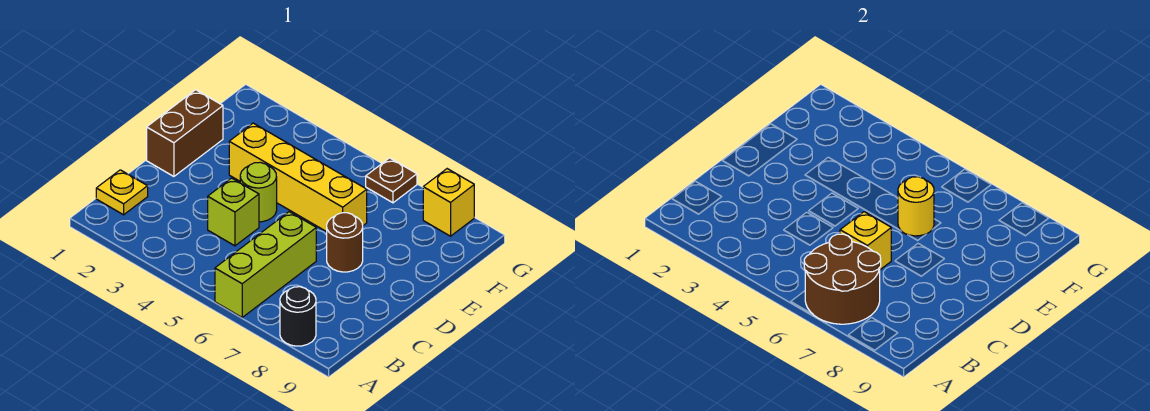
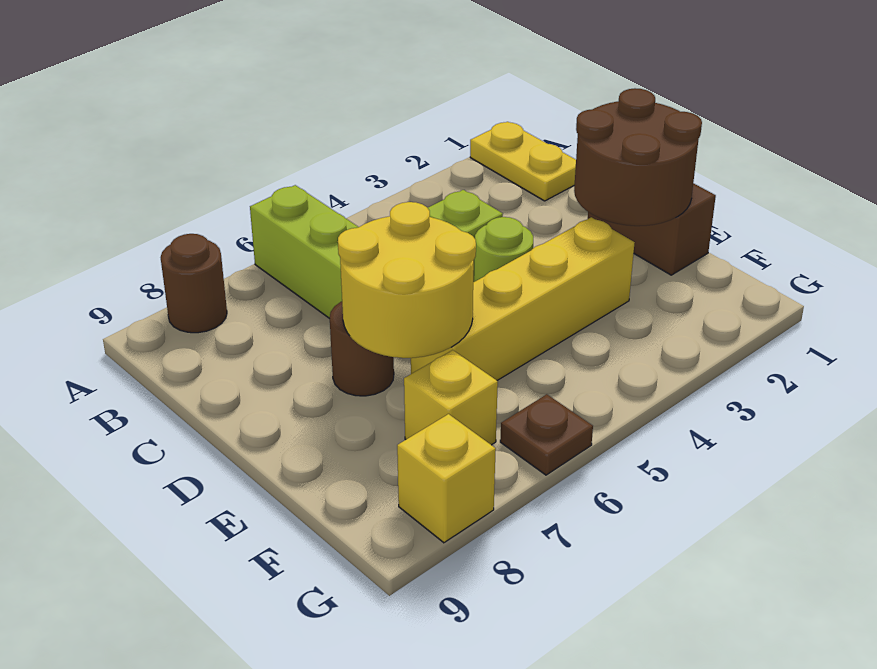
brown 2x2 round brick [804,234,881,324] -> brown 2x2 round brick moved to [574,88,702,226]
black 1x1 round brick [280,287,316,346] -> brown 1x1 round brick [161,234,227,333]
yellow 1x1 plate [96,170,148,215] -> yellow 1x2 plate [470,122,576,201]
yellow 1x1 brick [840,212,891,270] -> yellow 1x1 brick moved to [404,350,498,445]
yellow 1x1 round brick [898,177,934,236] -> yellow 2x2 round brick [338,202,476,358]

